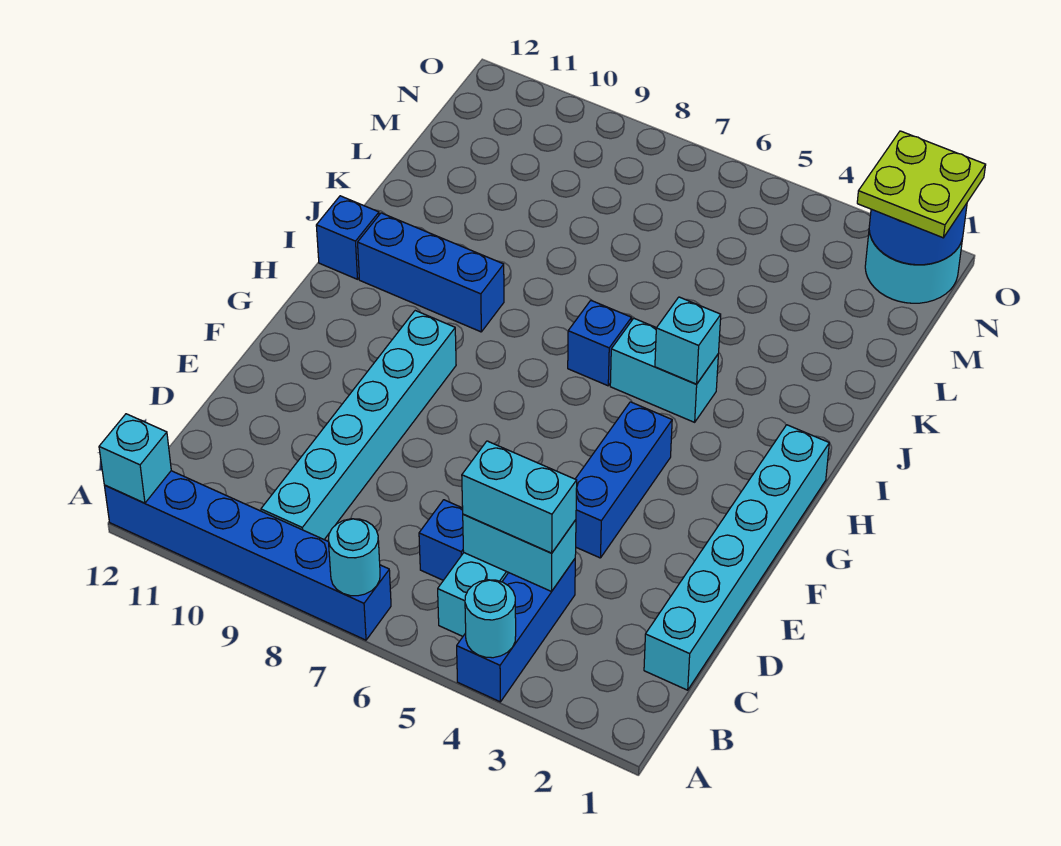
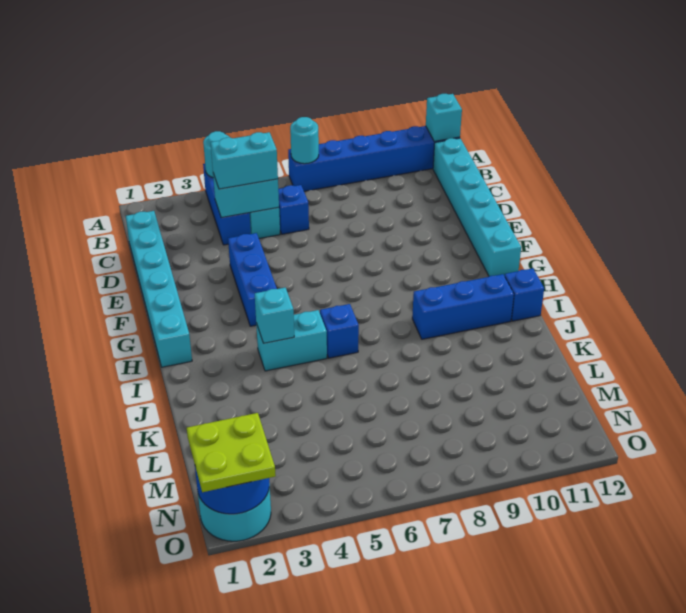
cyan 1x6 brick [261,311,456,539] -> cyan 1x6 brick moved to [433,138,521,276]

